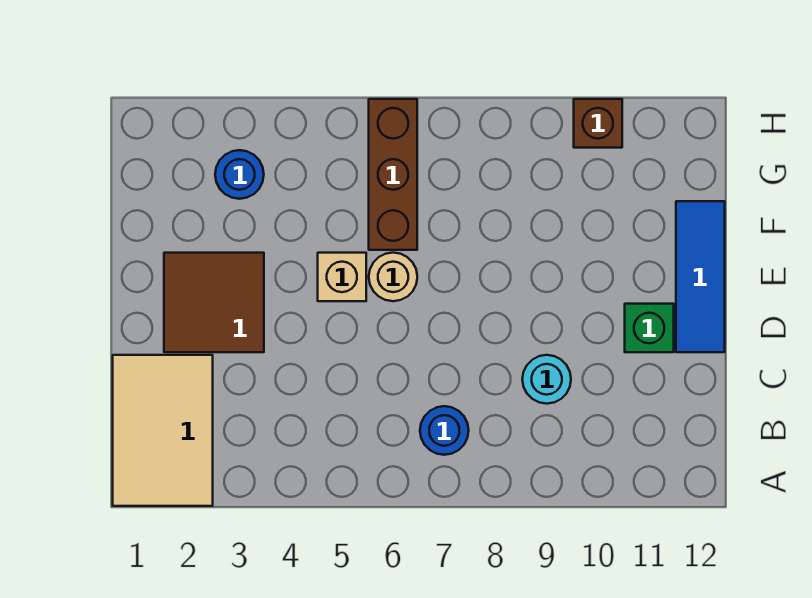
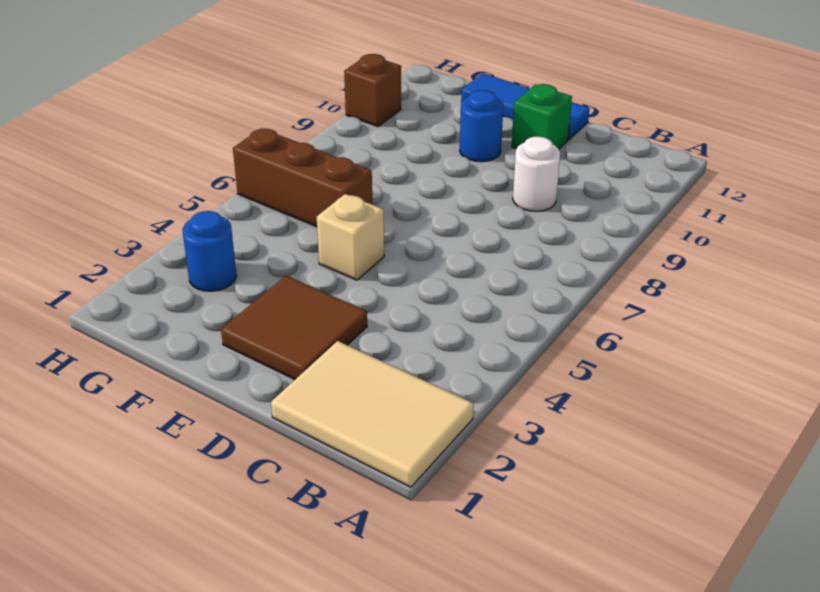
blue 1x1 round brick [420,406,469,455] -> blue 1x1 round brick moved to [460,90,503,162]
cyan 1x1 round brick [522,355,571,404] -> white 1x1 round brick [513,137,560,211]
tan 1x1 round brick [369,253,417,301] -> none

